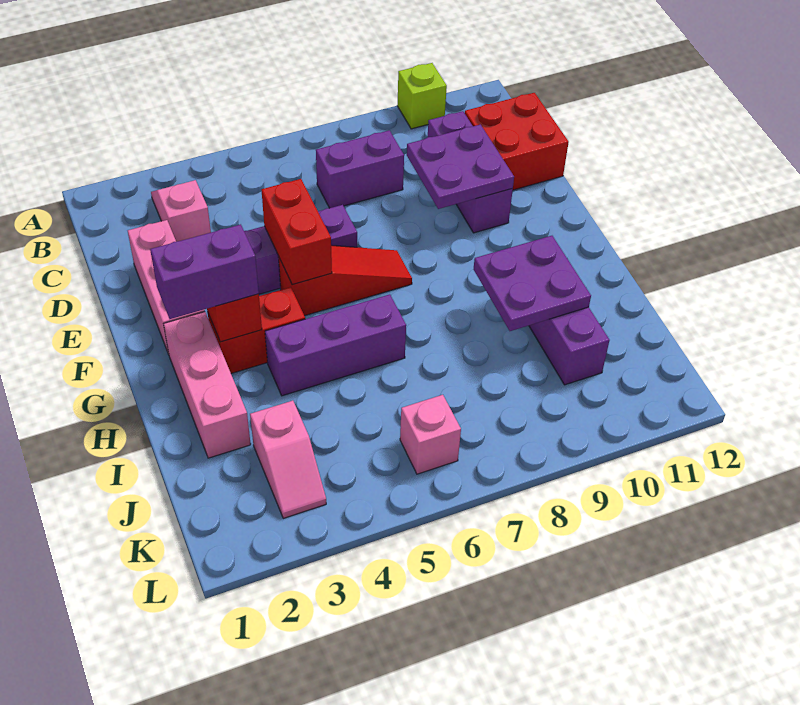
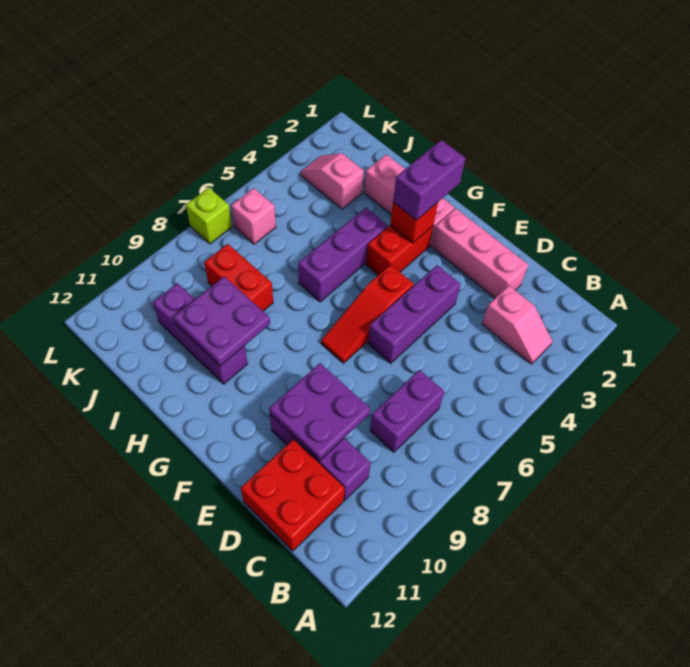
lime 1x1 brick [397,63,447,129] -> lime 1x1 brick moved to [186,188,232,244]
red 1x2 brick [262,179,332,285] -> red 1x2 brick moved to [204,244,273,311]

